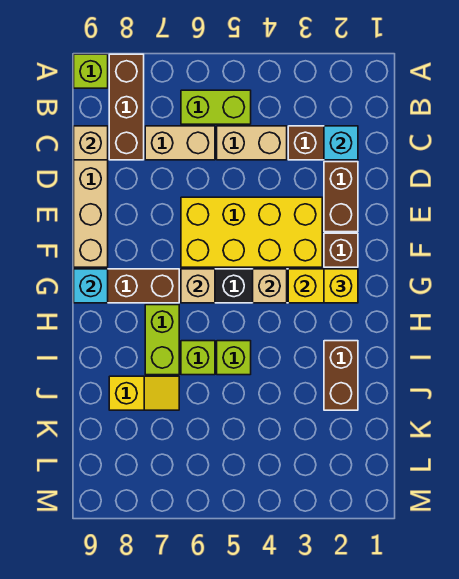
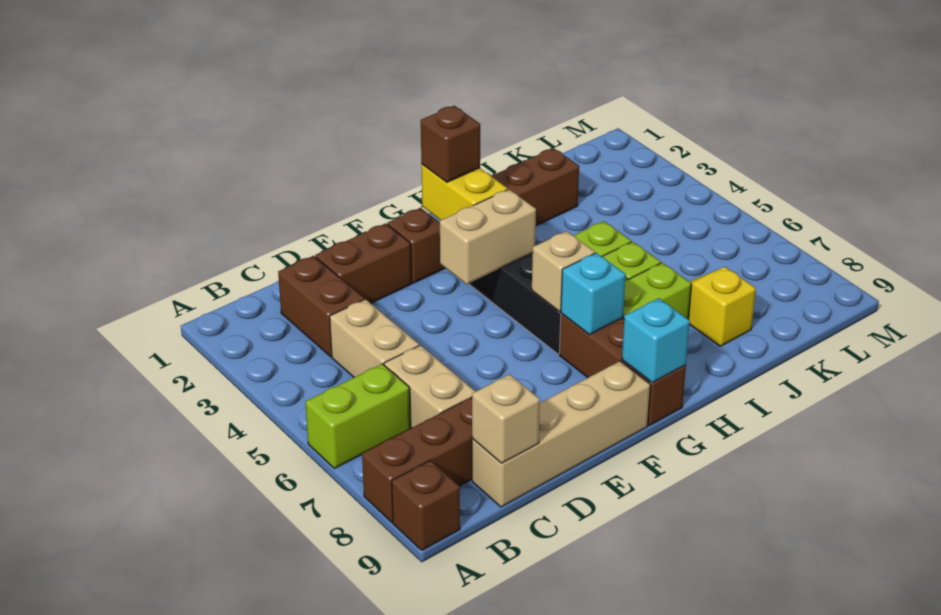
lime 1x1 brick [74,54,108,88] -> brown 1x1 brick [392,460,460,550]
lime 1x2 brick [181,90,251,124] -> lime 1x2 brick turned to [305,364,410,469]
cyan 1x1 brick [324,126,358,160] -> cyan 1x1 brick moved to [561,253,626,335]
yellow 2x4 brick [181,197,322,267] -> none
yellow 1x1 brick [324,269,358,303] -> brown 1x1 brick [421,106,480,182]
tan 1x1 brick [253,269,287,303] -> tan 1x2 brick [440,189,536,284]

